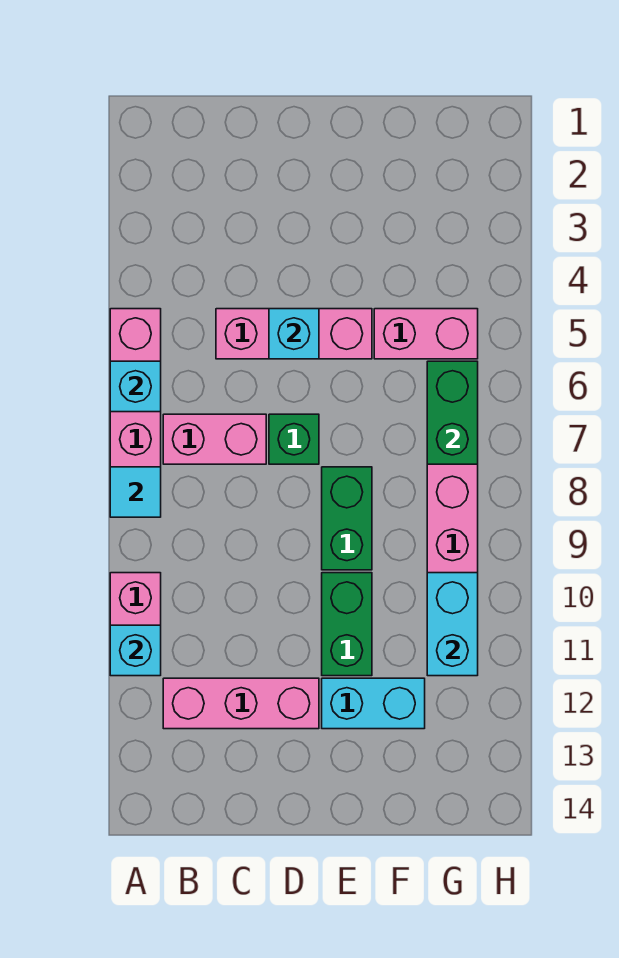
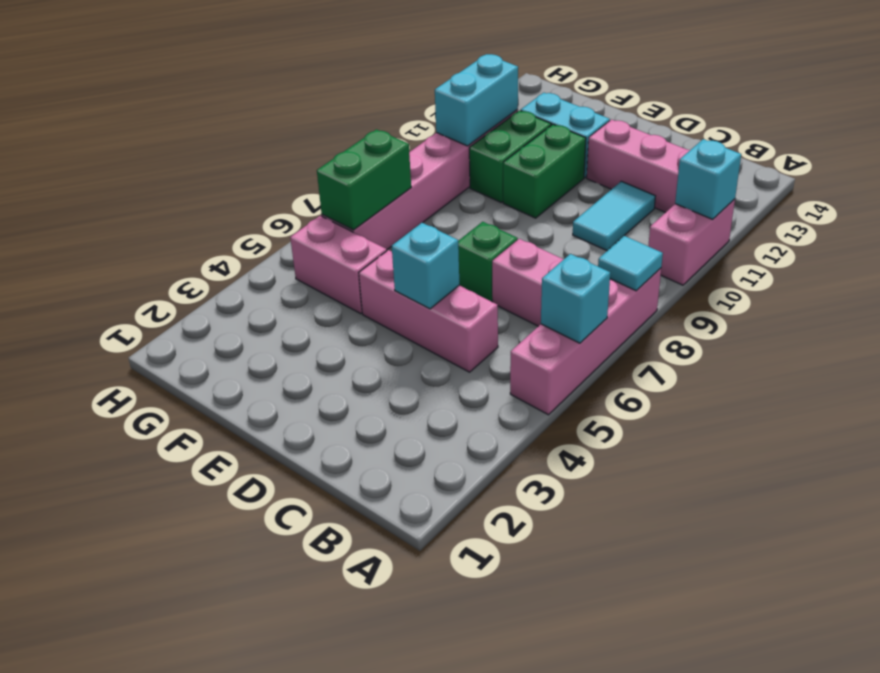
none -> cyan 1x2 tile [573,181,655,251]
green 1x2 brick [322,467,372,570] -> green 1x2 brick moved to [469,111,551,203]

